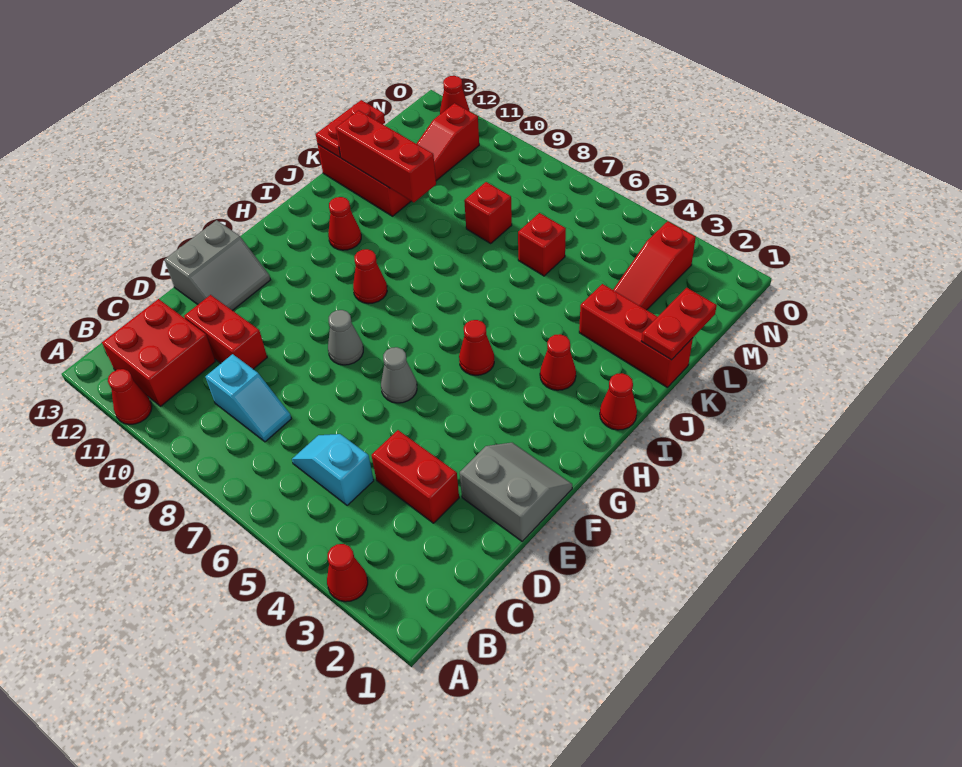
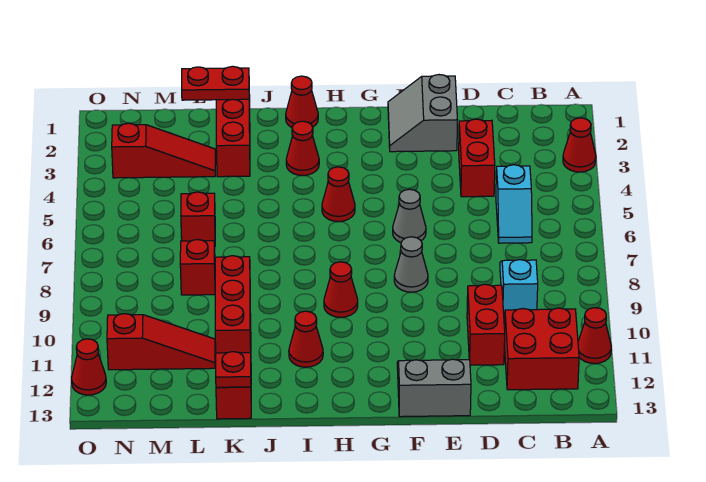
red 1x2 plate [316,100,385,157] -> red 1x1 plate [216,352,251,387]

